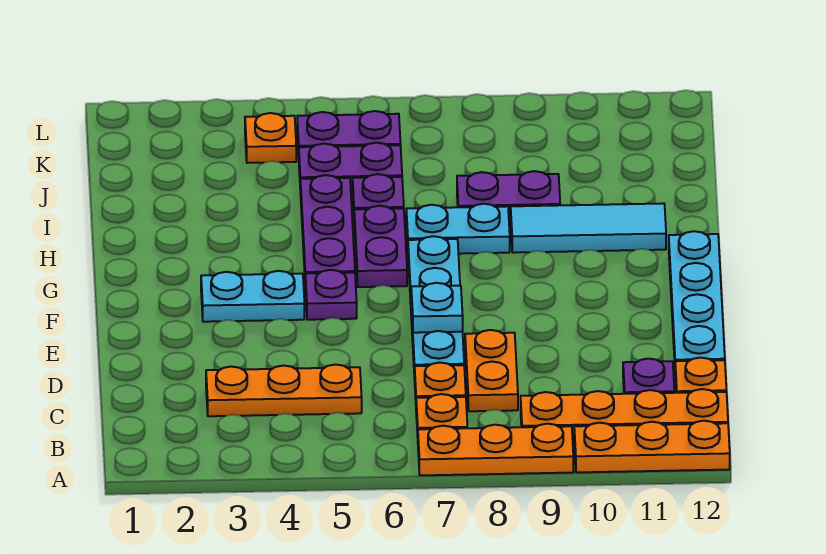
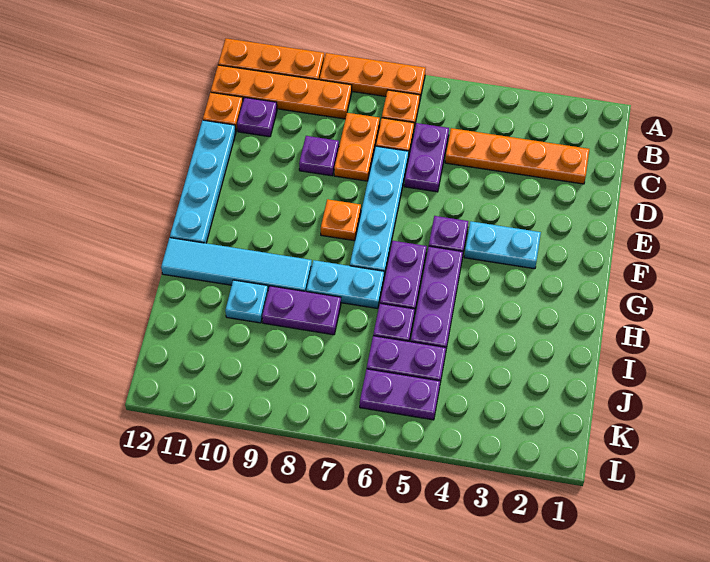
orange 1x3 plate [206,365,362,416] -> orange 1x4 plate [445,128,589,184]
none -> purple 1x2 plate [404,123,449,192]
none -> purple 1x1 plate [299,136,339,176]
cyan 1x1 plate [411,283,463,333] -> cyan 1x1 plate moved to [225,280,268,323]
cyan 1x3 tile [511,203,666,253] -> cyan 1x4 tile [161,238,312,292]
orange 1x1 plate [245,113,296,163] -> orange 1x1 plate moved to [321,199,361,241]

